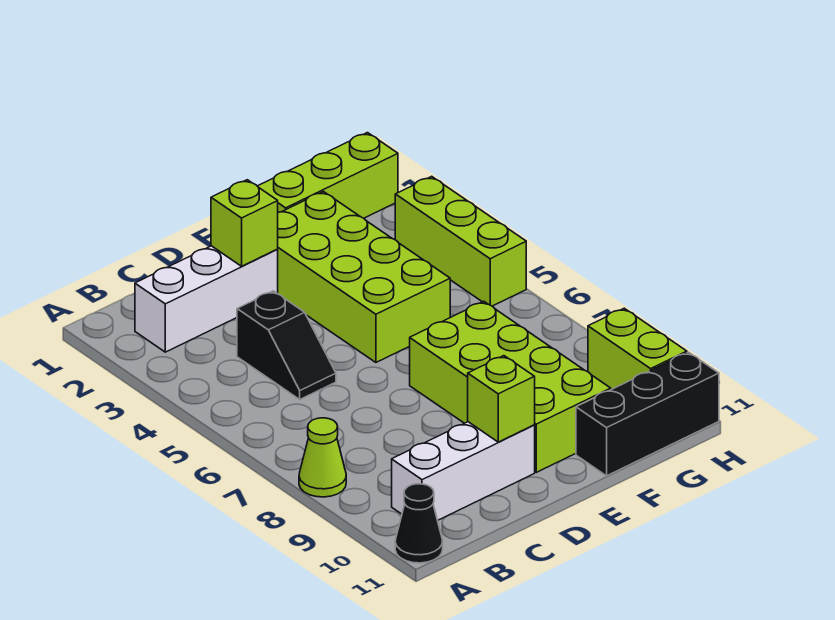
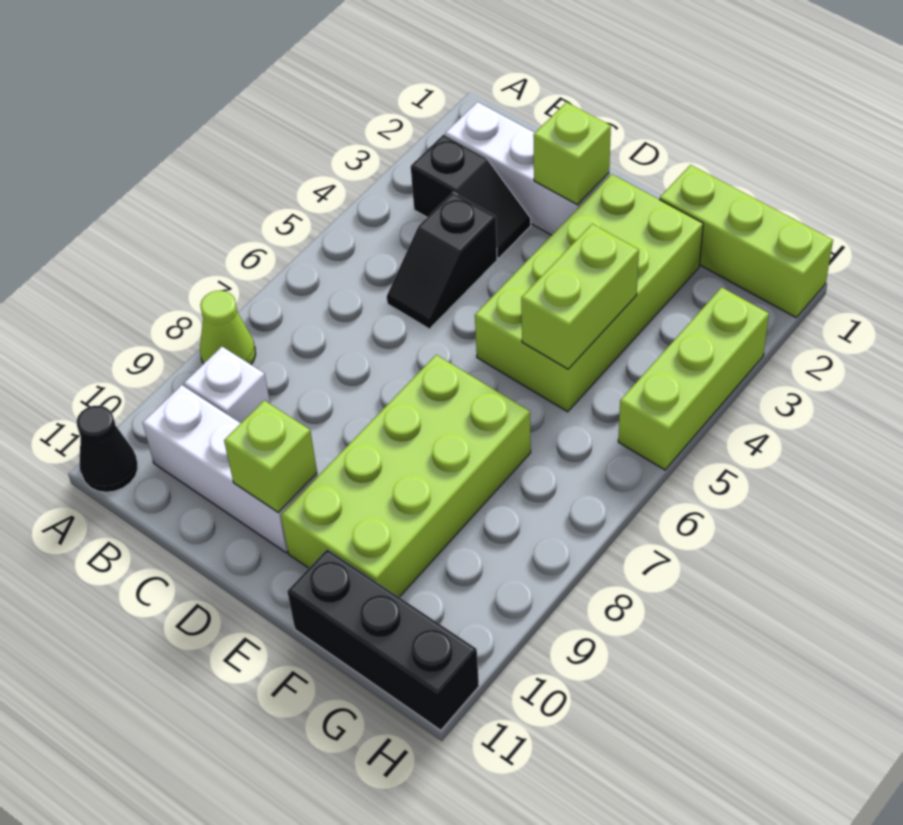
none -> black 1x2 slope [411,134,531,258]
none -> white 1x1 brick [184,347,270,423]
lime 1x2 brick [588,308,687,390] -> lime 1x2 brick moved to [521,224,639,369]

